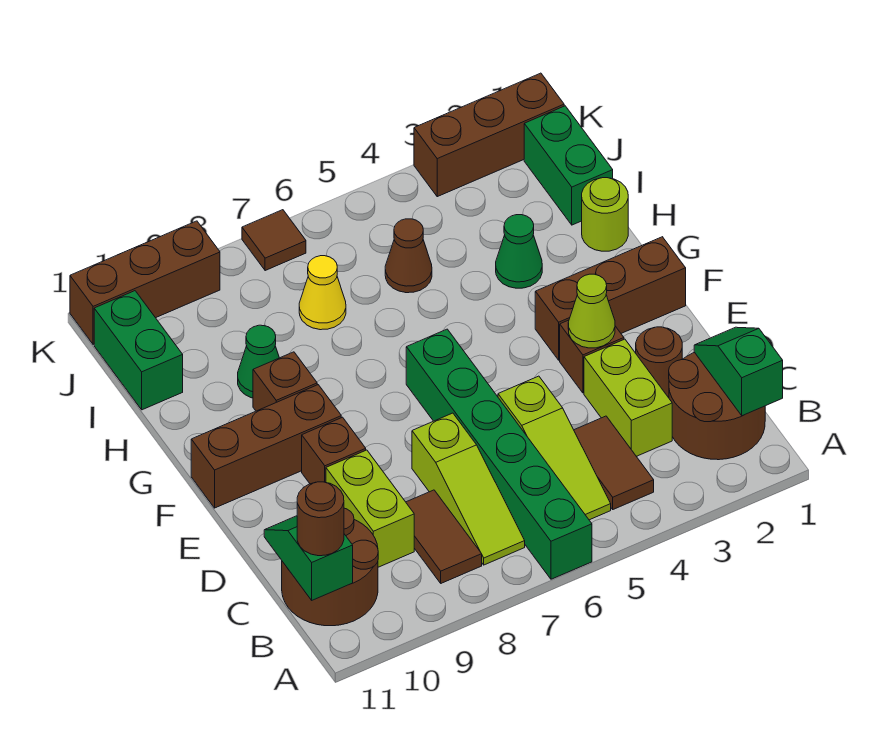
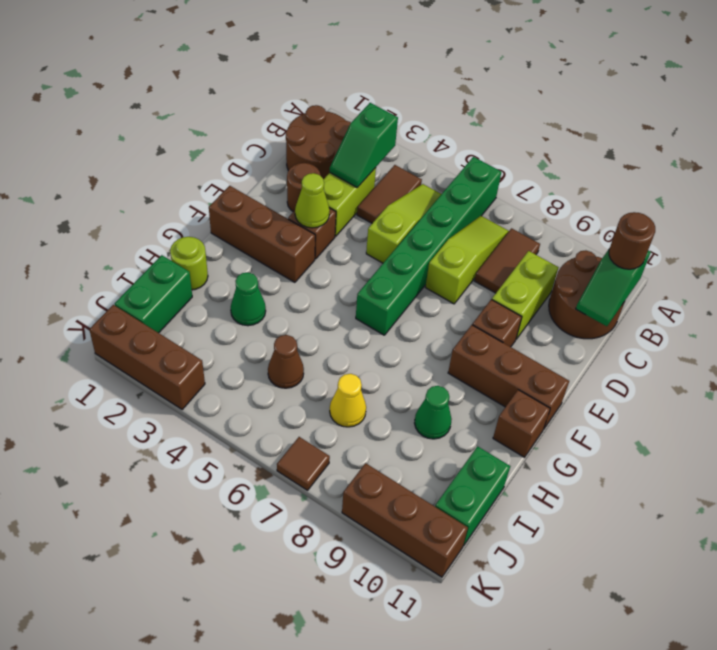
green 1x2 slope [694,327,783,416] -> green 1x2 slope moved to [330,103,398,188]
brown 1x1 brick [253,352,317,411] -> brown 1x1 brick moved to [493,390,550,457]

